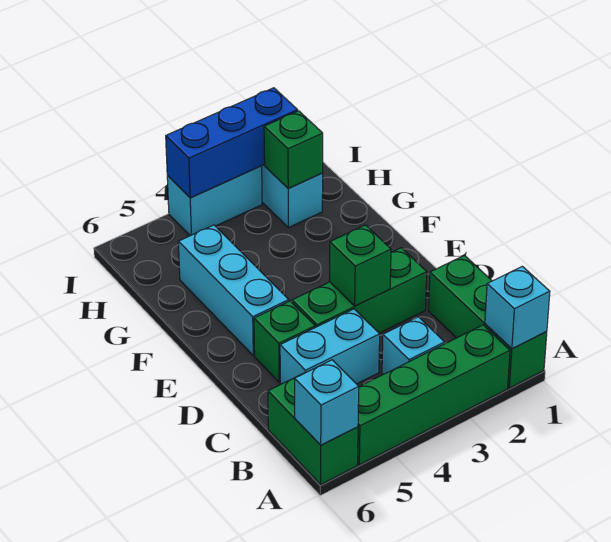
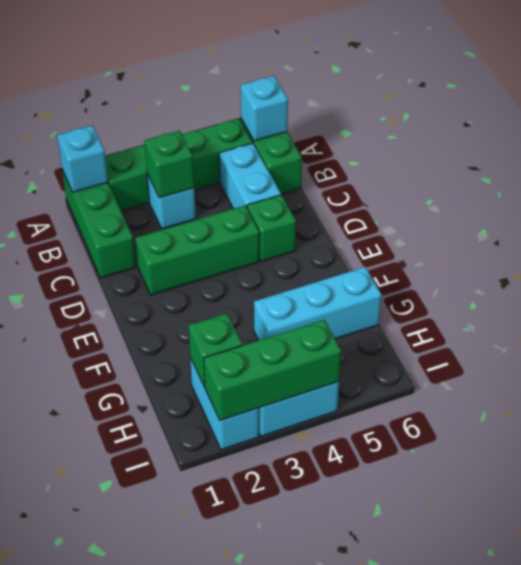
cyan 1x2 brick [280,309,380,384] -> cyan 1x2 brick turned to [219,143,281,209]
green 1x1 brick [329,225,391,306] -> green 1x1 brick moved to [144,130,194,198]
cyan 1x3 brick [178,225,289,356] -> cyan 1x3 brick turned to [254,267,382,340]
blue 1x3 brick [166,88,298,198] -> green 1x3 brick [204,320,341,420]

